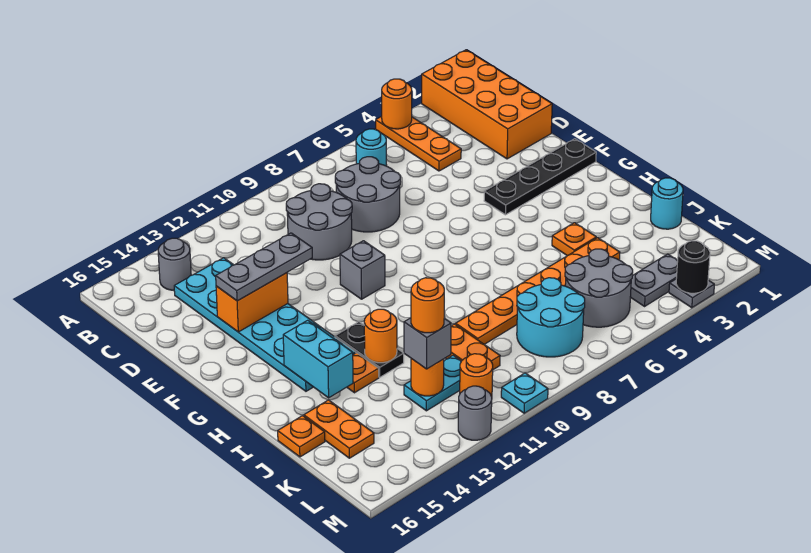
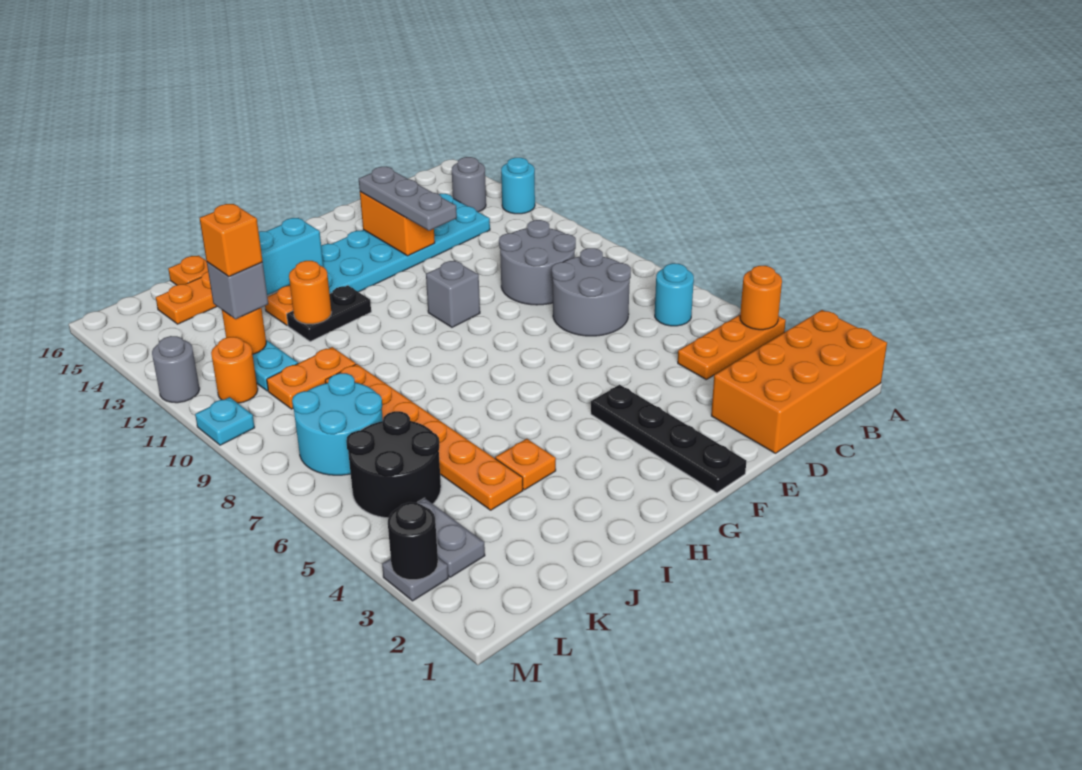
cyan 1x1 round brick [651,178,683,229] -> cyan 1x1 round brick moved to [501,158,535,214]
grey 2x2 round brick [565,249,633,327] -> black 2x2 round brick [346,411,441,518]
orange 1x1 round brick [411,278,444,333] -> orange 1x1 brick [200,204,263,277]

